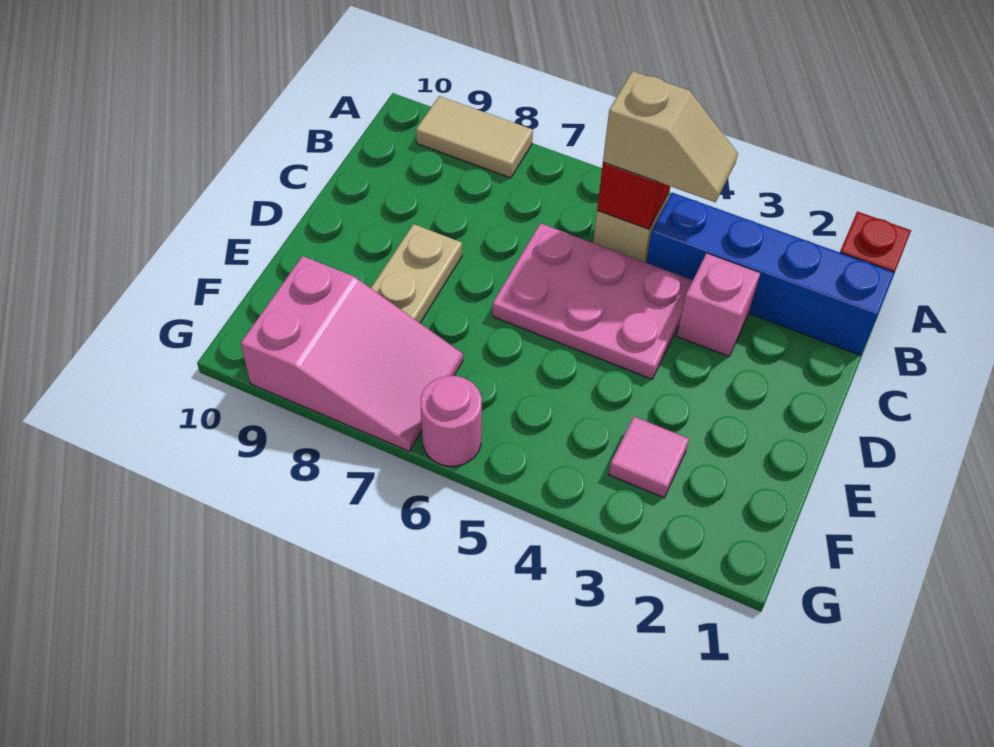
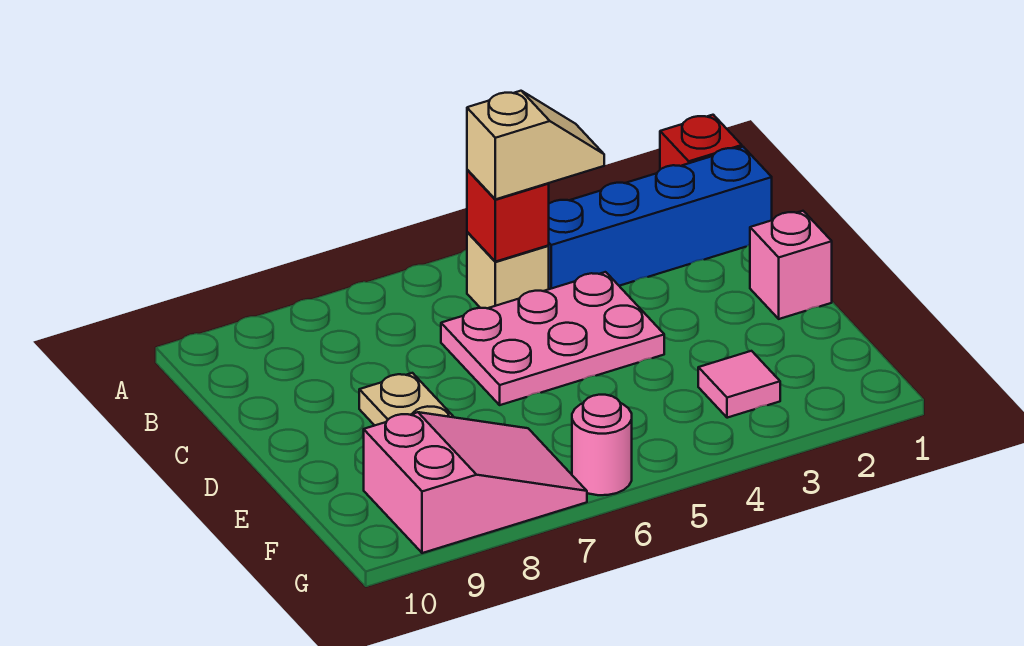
tan 1x2 tile [416,96,533,178] -> none
pink 1x1 brick [677,254,760,356] -> pink 1x1 brick moved to [750,211,832,319]

